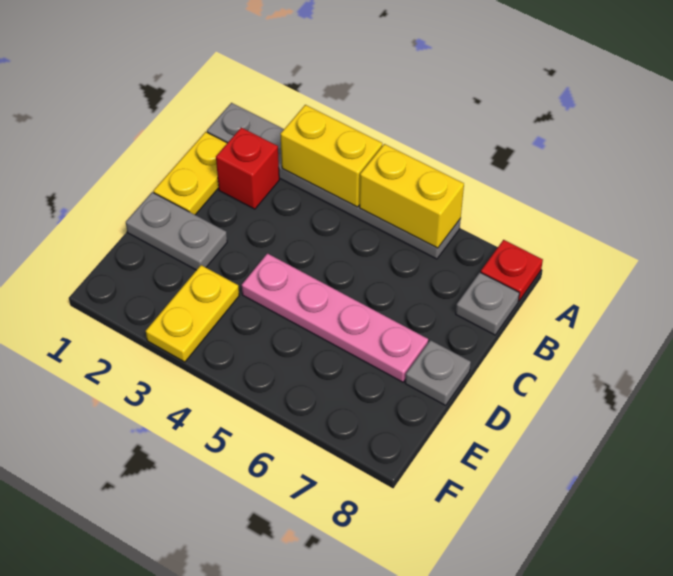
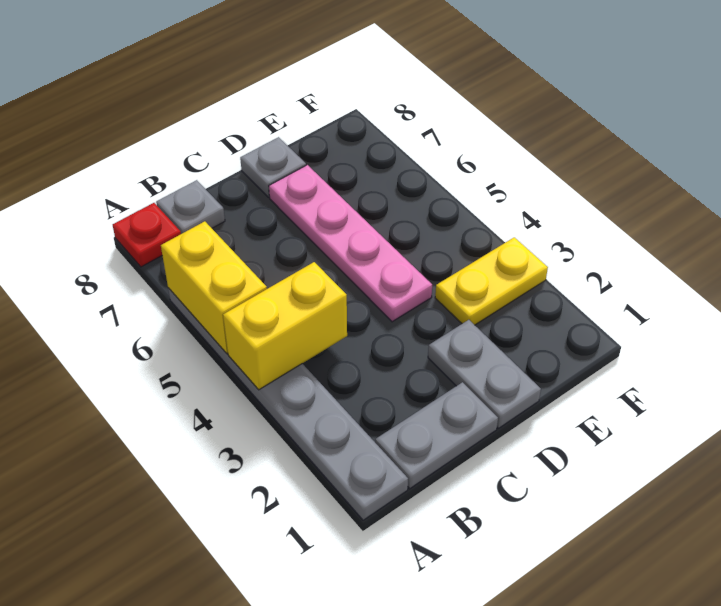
yellow 1x2 brick [281,105,382,207] -> yellow 1x2 brick turned to [223,262,347,390]
yellow 1x2 plate [153,132,227,215] -> grey 1x2 plate [375,382,498,489]
red 1x1 brick [216,128,279,209] -> none

